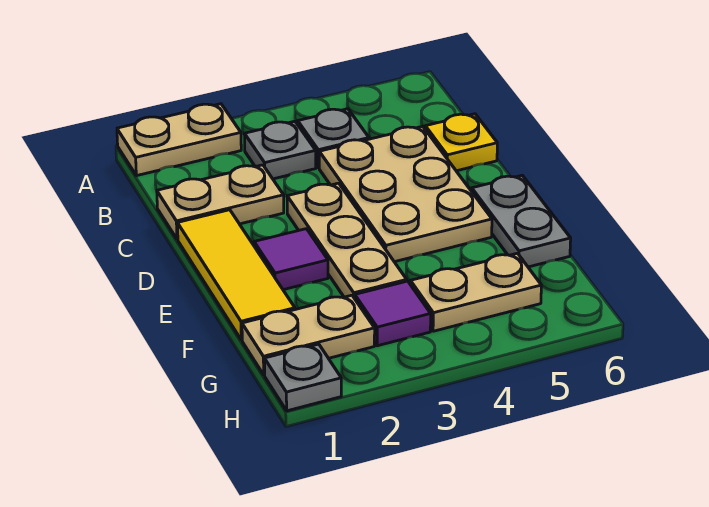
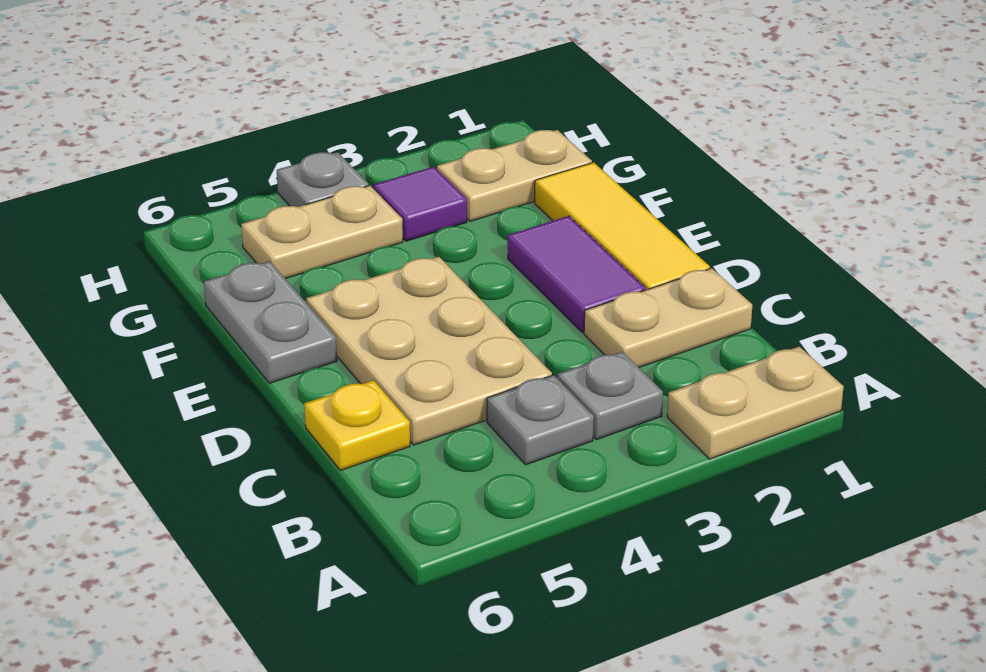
tan 1x3 plate [287,183,407,299] -> none
purple 1x1 tile [254,229,328,290] -> purple 1x2 tile [508,216,645,333]
grey 1x1 plate [265,344,341,411] -> grey 1x1 plate moved to [277,152,369,207]

